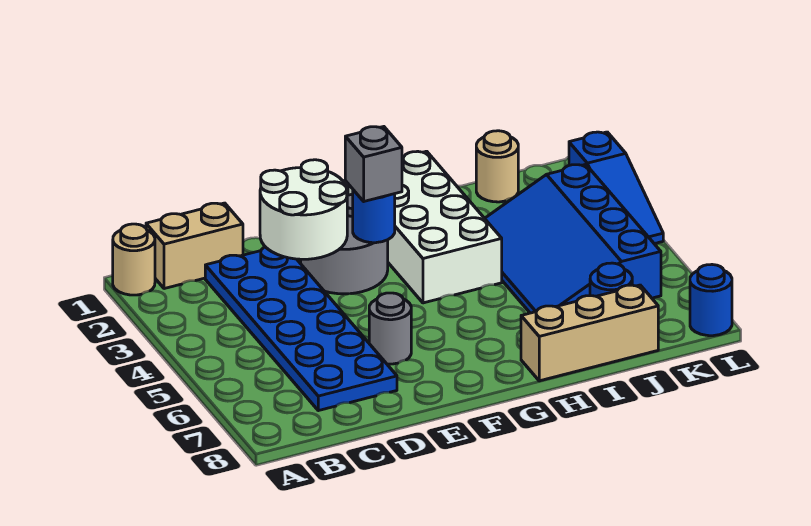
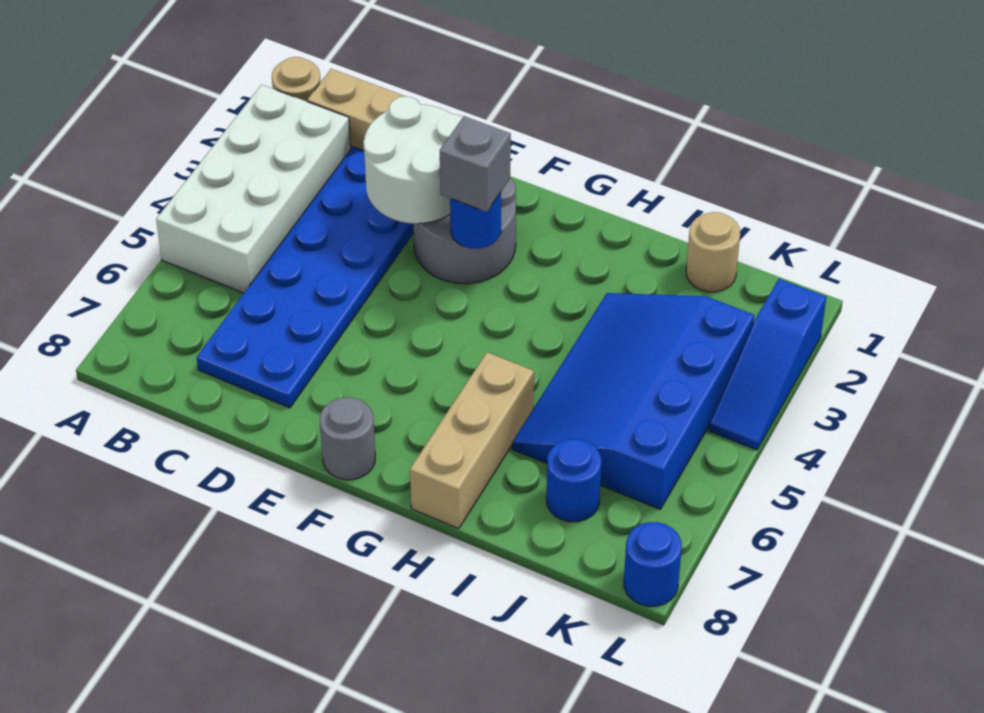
grey 1x1 round brick [369,293,411,364] -> grey 1x1 round brick moved to [320,398,375,480]
white 2x4 brick [348,151,502,303] -> white 2x4 brick moved to [156,85,351,293]
tan 1x3 brick [521,285,658,381] -> tan 1x3 brick turned to [410,352,534,529]

